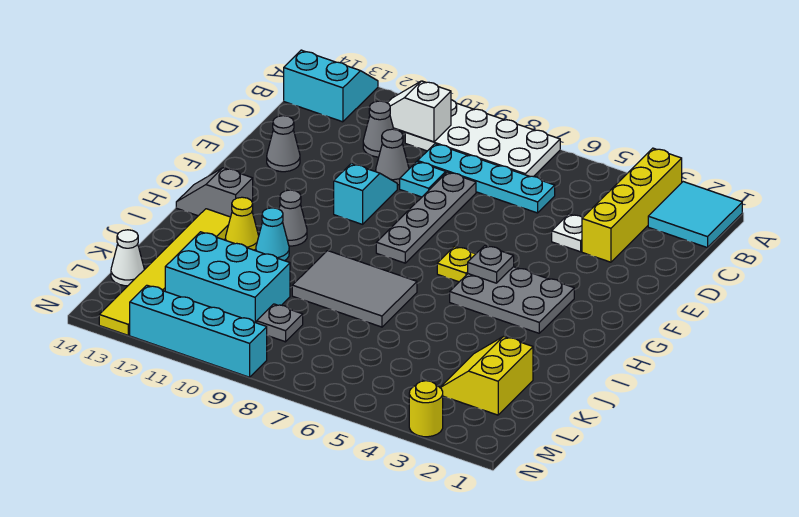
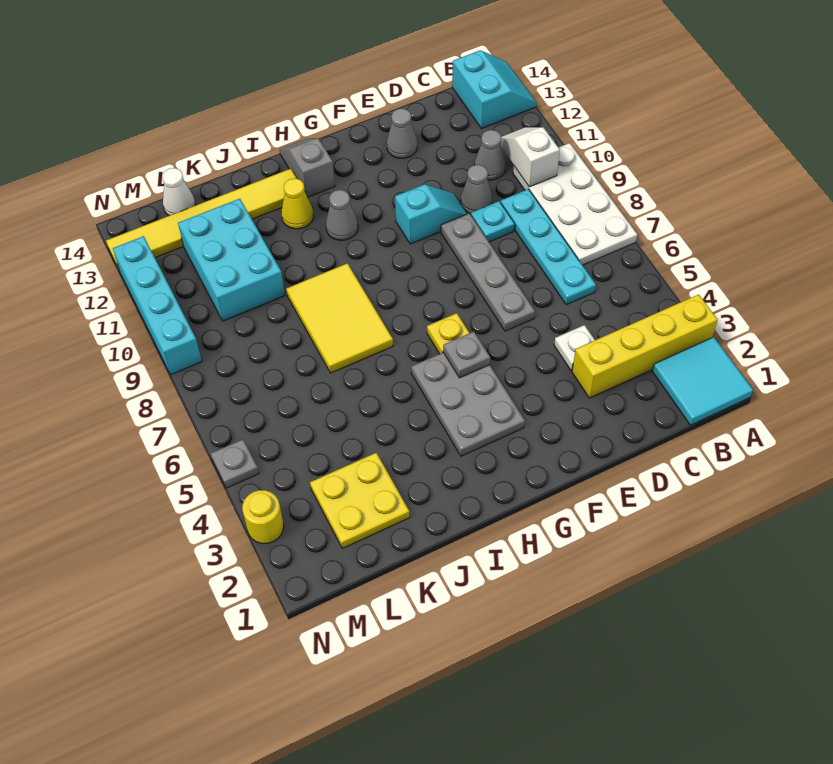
grey 1x4 plate [376,172,476,263] -> grey 1x4 plate turned to [441,213,535,331]
grey 2x3 tile [292,251,417,327] -> yellow 2x3 tile [286,263,393,373]
cyan 1x1 cone [256,208,289,261] -> none
yellow 2x2 slope [440,336,533,415] -> yellow 2x2 plate [310,453,410,548]
grey 1x1 plate [257,304,303,342] -> grey 1x1 plate moved to [211,439,259,488]

